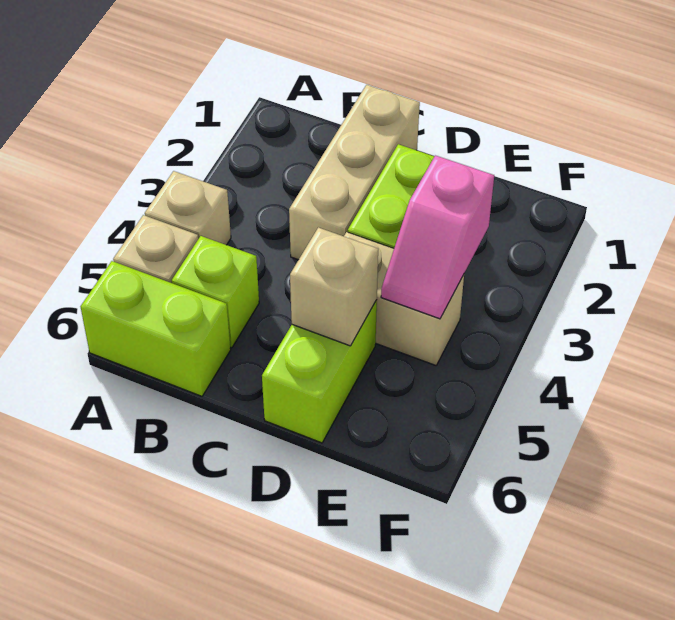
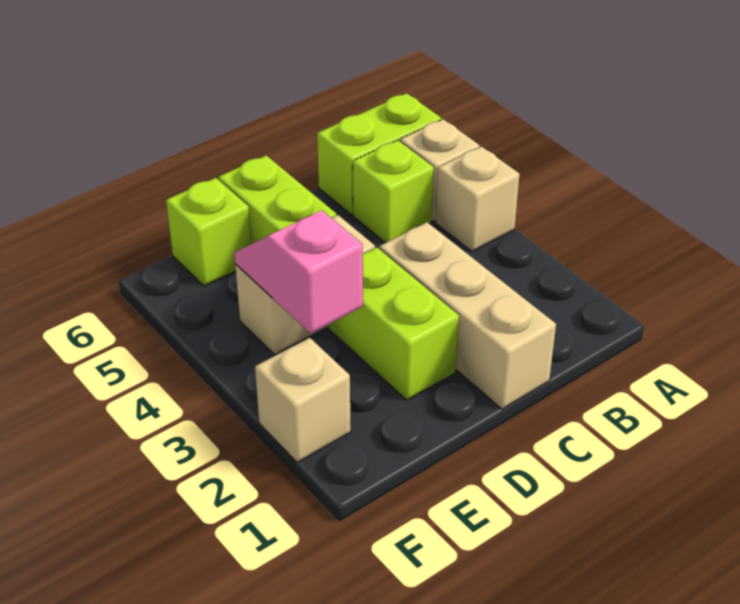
tan 1x1 brick [290,227,378,346] -> tan 1x1 brick moved to [255,338,351,462]
none -> lime 1x1 brick [166,178,251,286]

